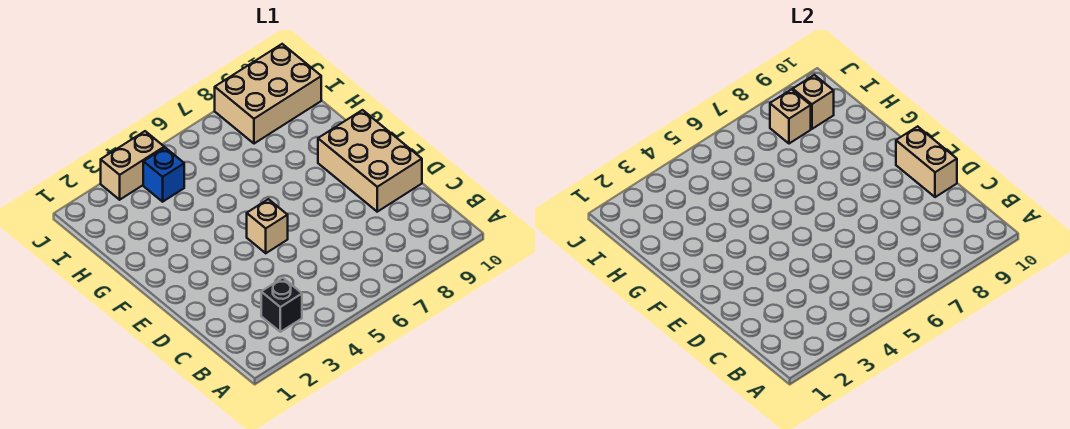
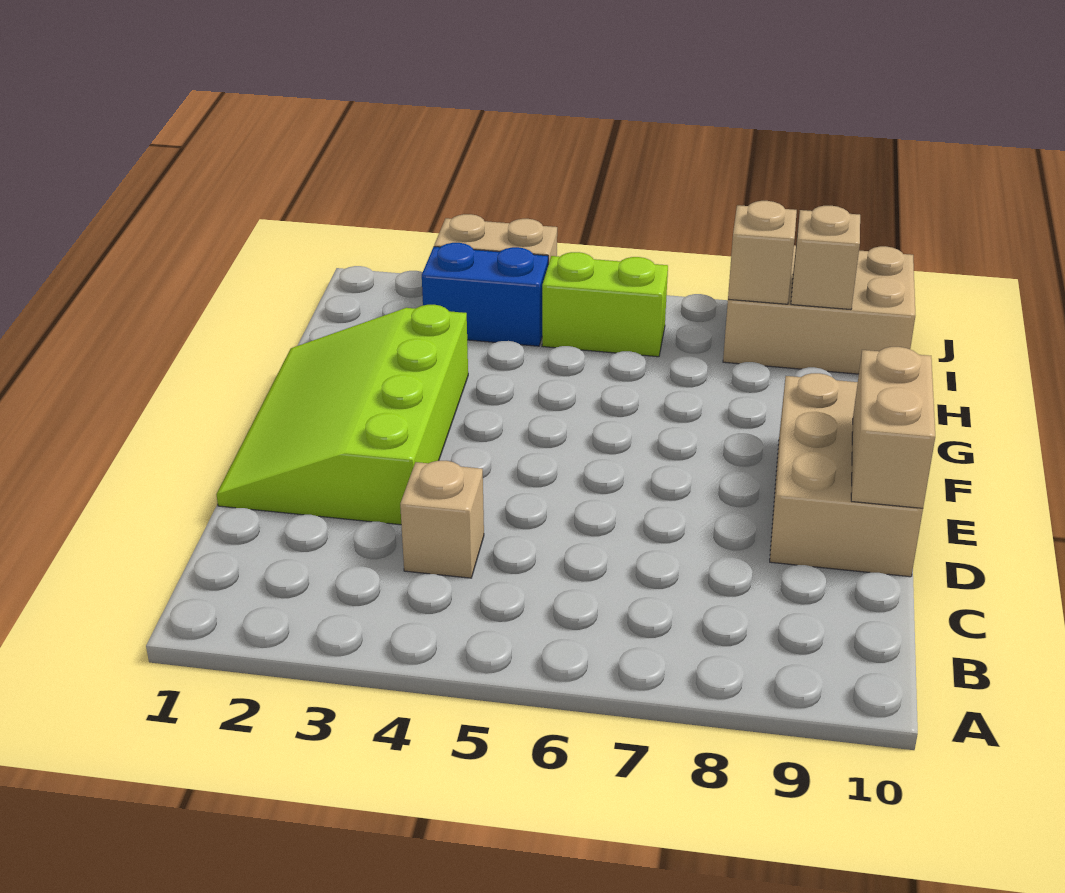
black 1x1 brick [261,278,302,332] -> none
none -> lime 3x4 slope [216,305,468,525]
tan 1x1 brick [247,199,288,253] -> tan 1x1 brick moved to [400,461,484,578]
blue 1x1 brick [143,148,184,202] -> blue 1x2 brick [422,243,548,346]
none -> lime 1x2 brick [542,252,668,357]

